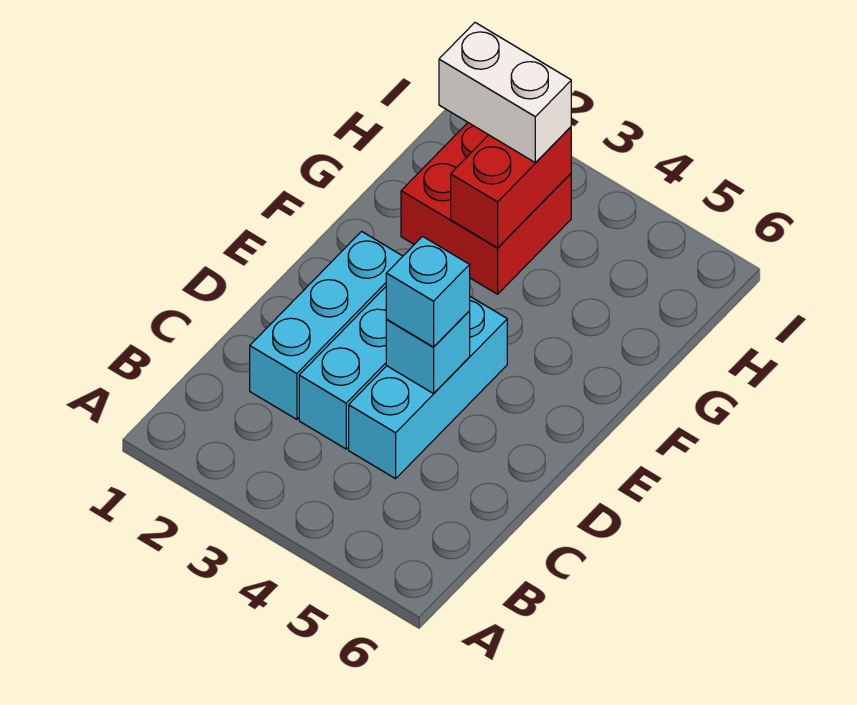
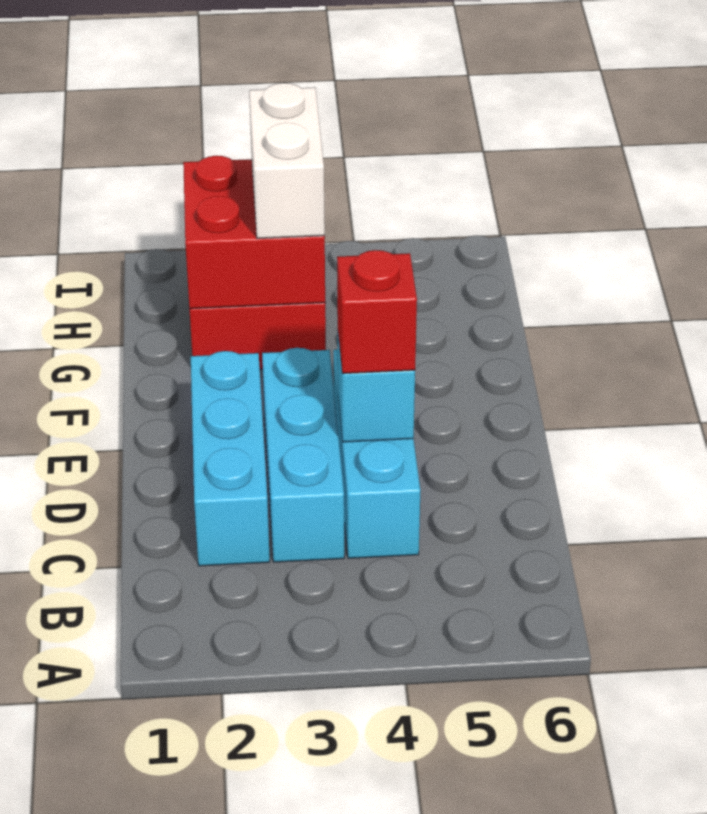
cyan 1x1 brick [386,236,470,347] -> red 1x1 brick [337,250,417,374]
red 1x2 brick [451,127,571,248] -> red 2x2 brick [183,156,325,309]
white 1x2 brick [439,23,571,162] -> white 1x2 brick turned to [249,83,325,238]

